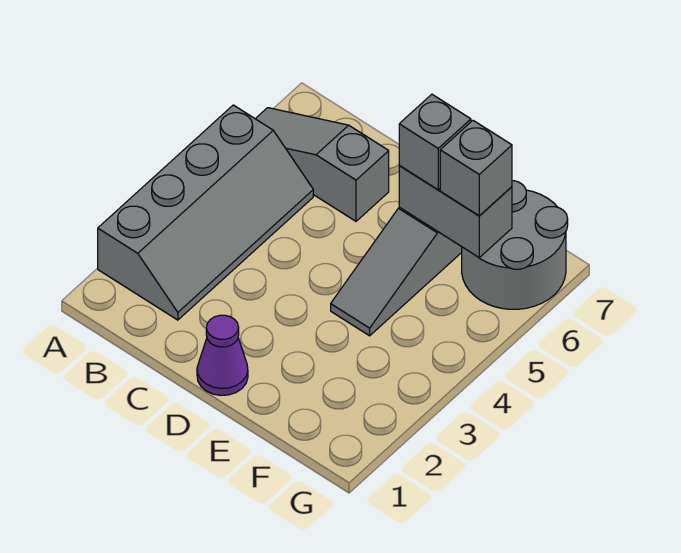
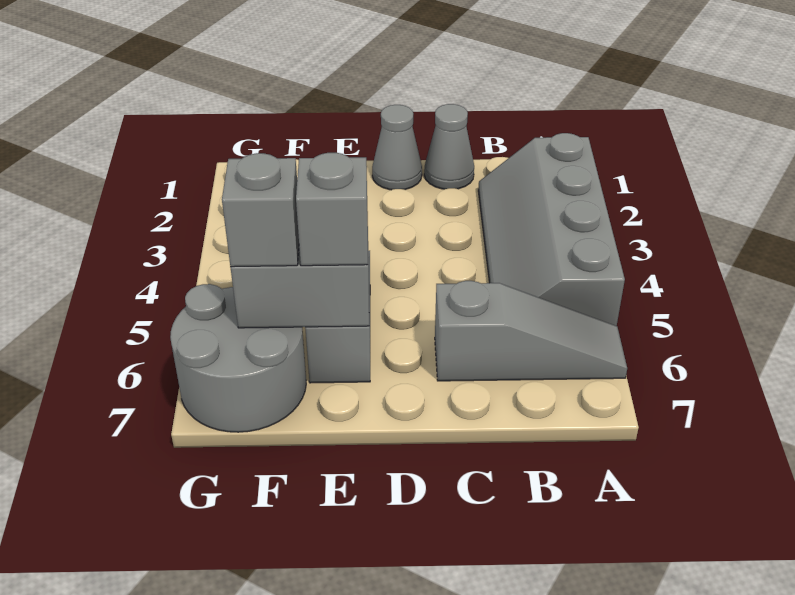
none -> grey 1x1 cone [424,104,474,189]
purple 1x1 cone [197,315,248,395] -> grey 1x1 cone [372,105,422,190]

